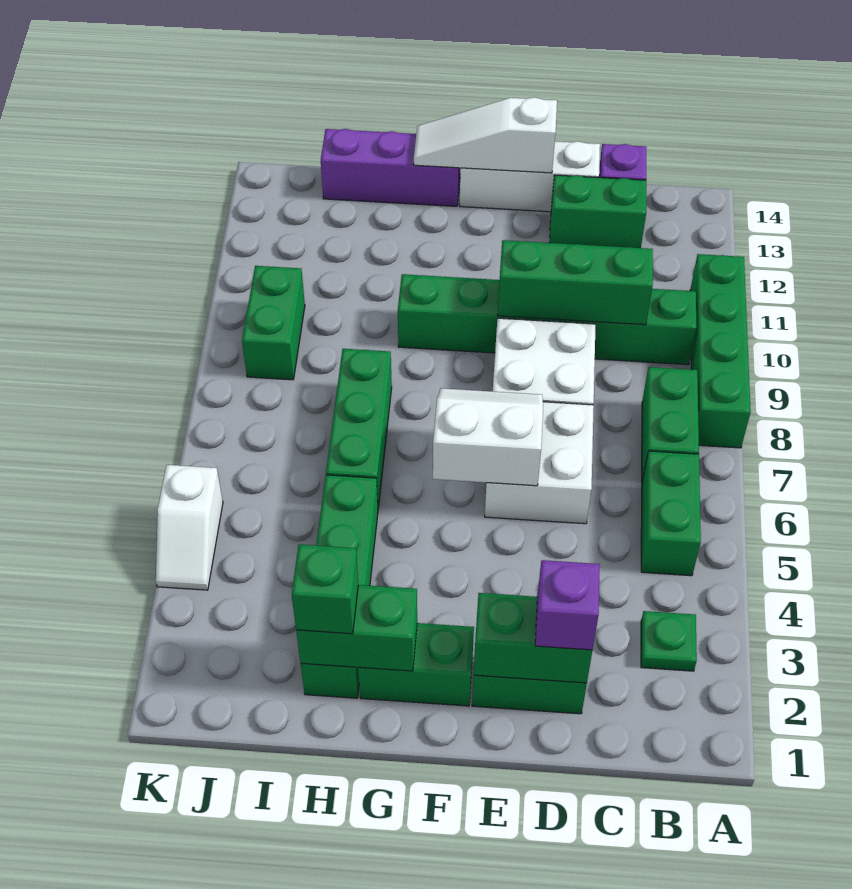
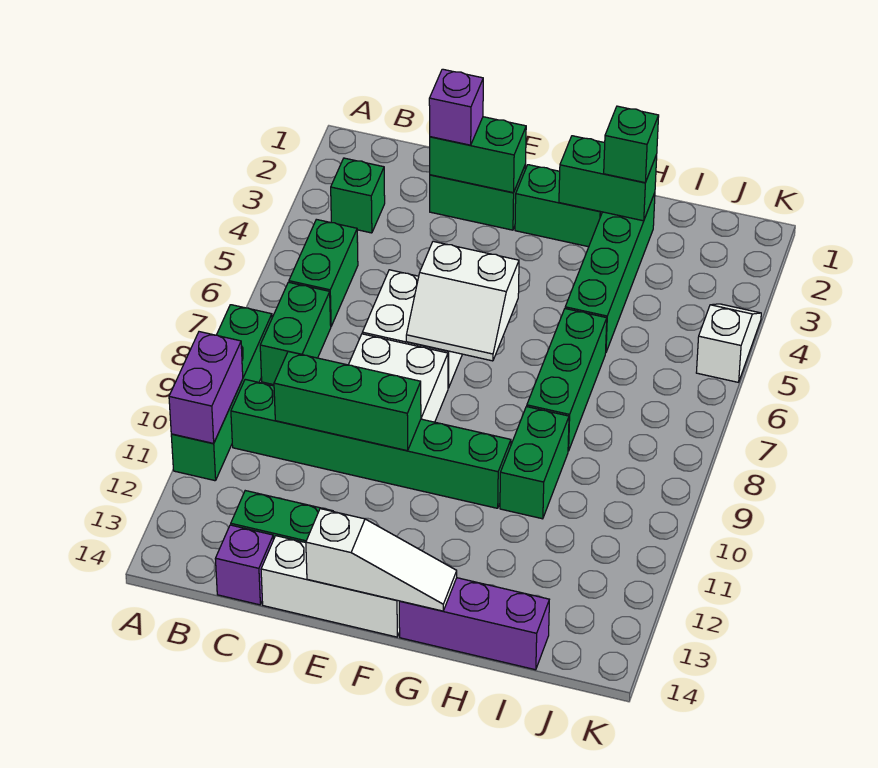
none -> purple 1x2 brick [169,332,243,444]
green 1x1 plate [641,611,697,671] -> green 1x1 brick [331,158,385,233]
green 1x2 brick [242,266,305,380] -> green 1x2 brick moved to [500,407,569,519]

